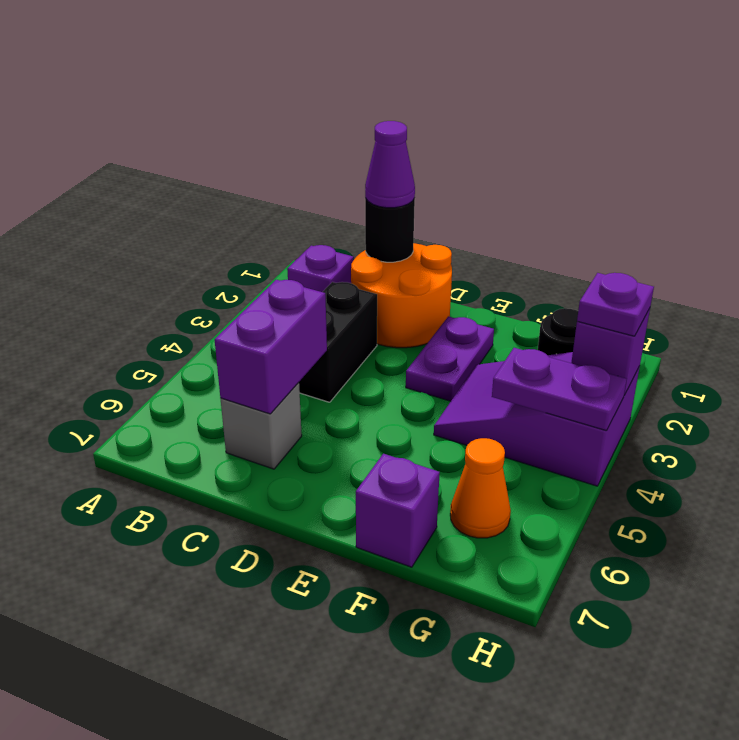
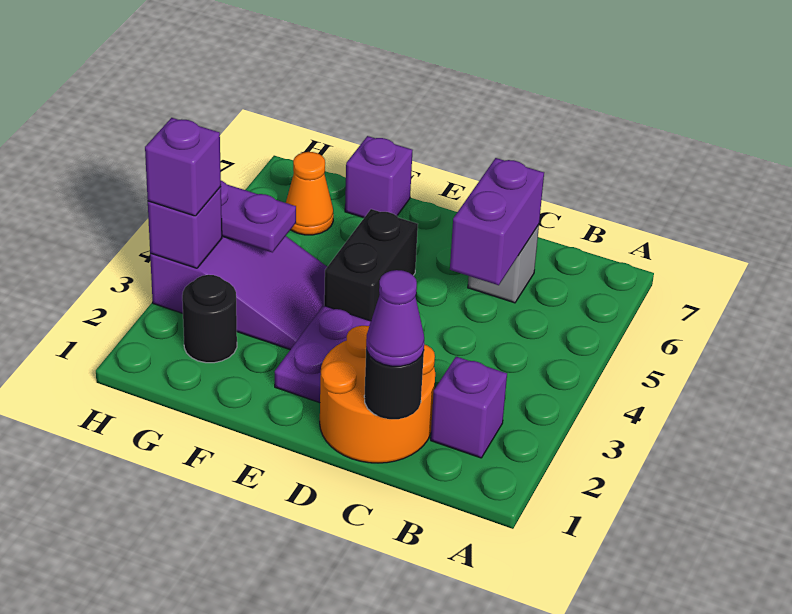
black 1x2 brick [299,282,377,402] -> black 1x2 brick moved to [324,209,418,321]
purple 1x1 plate [577,273,654,336] -> purple 1x1 brick [145,118,221,216]

